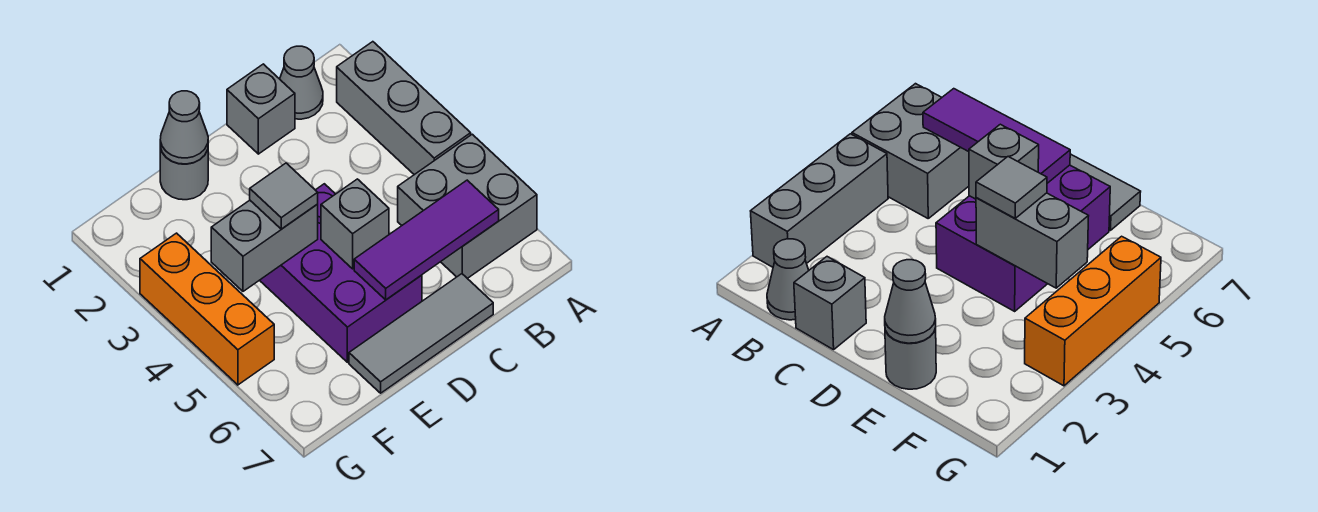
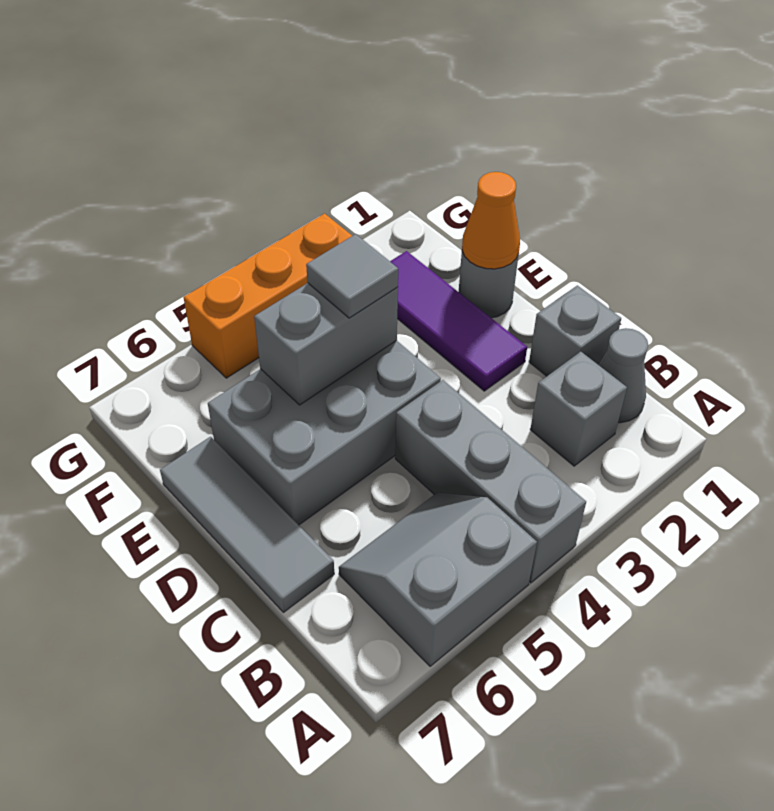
grey 1x3 brick [337,42,471,175] -> grey 1x3 brick turned to [395,380,586,583]
grey 2x2 brick [398,134,537,278] -> grey 2x2 slope [339,493,537,666]
purple 1x3 tile [354,180,499,300] -> purple 1x3 tile moved to [390,251,527,391]
purple 2x3 brick [260,184,422,362] -> grey 2x3 brick [208,340,441,525]
grey 1x1 brick [321,179,389,269] -> grey 1x1 brick moved to [530,352,627,466]
grey 1x1 cone [160,91,208,164] -> orange 1x1 cone [462,172,520,269]
grey 1x2 brick [211,200,318,291] -> grey 1x2 brick turned to [254,283,398,405]

